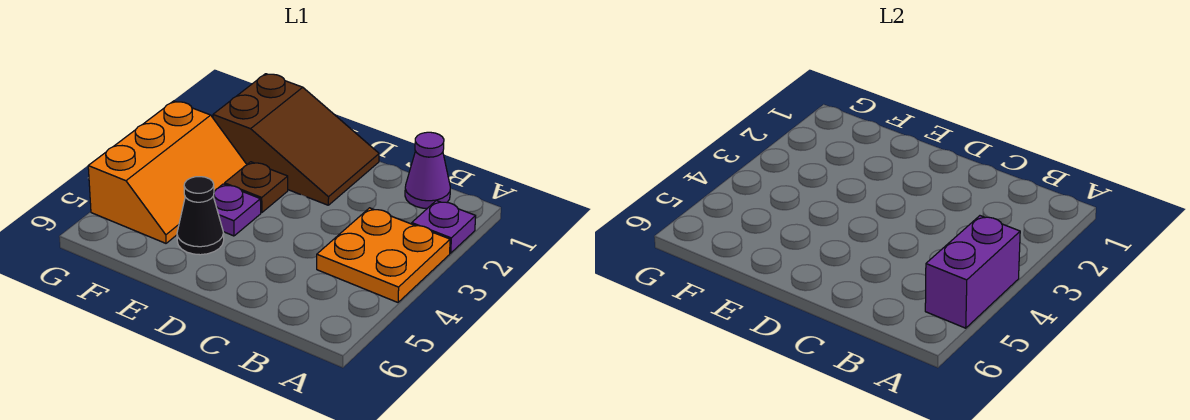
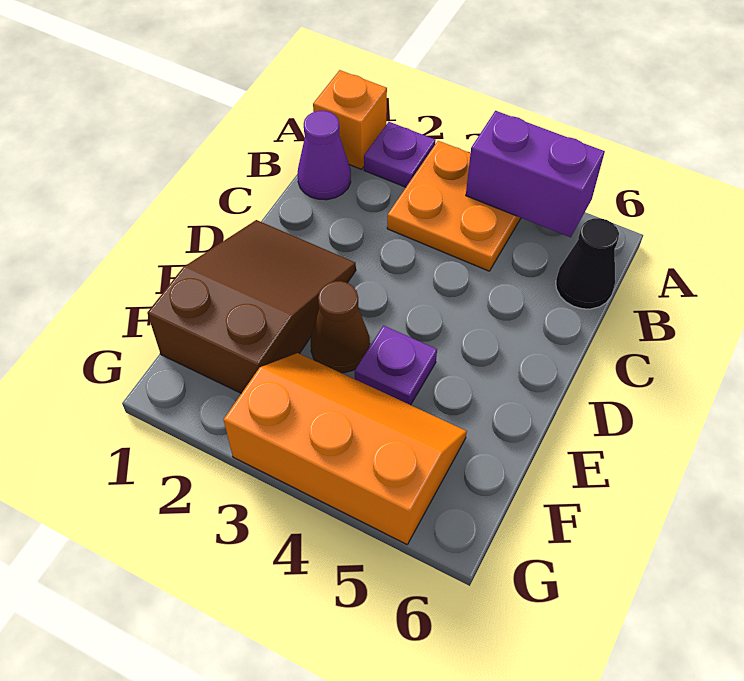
none -> orange 1x1 brick [313,70,387,169]
brown 1x1 plate [225,162,288,213] -> brown 1x1 cone [311,281,370,373]
black 1x1 cone [177,177,224,255] -> black 1x1 cone moved to [556,218,619,309]

